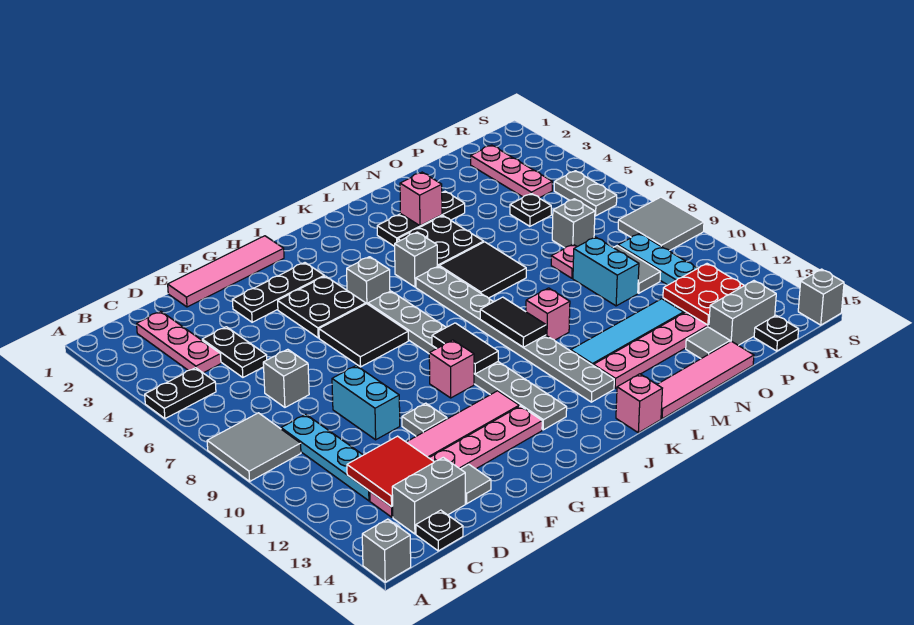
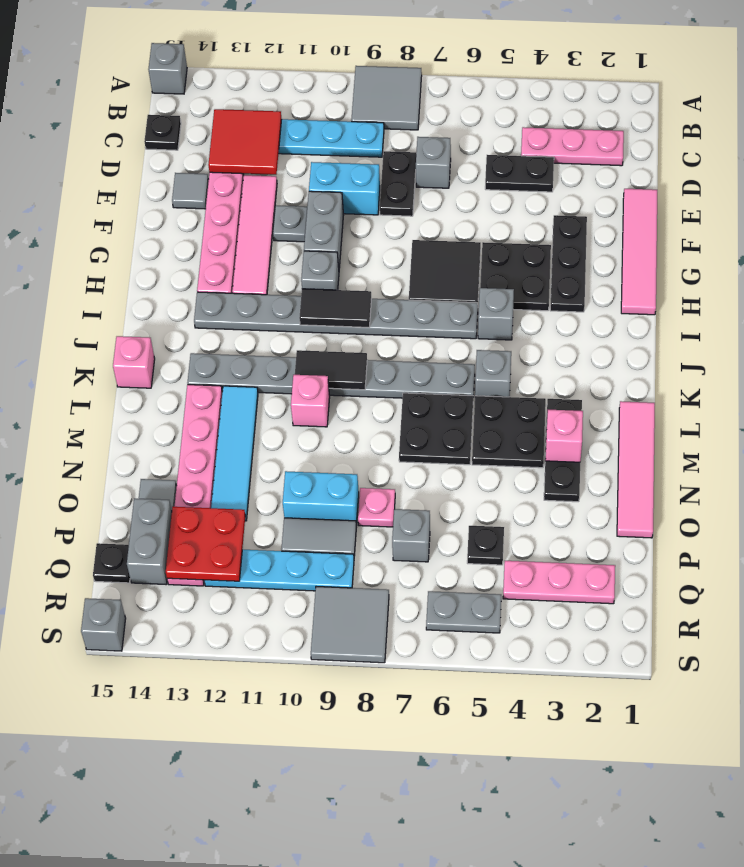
black 1x2 plate [145,368,216,419] -> black 1x2 plate moved to [380,151,416,216]
grey 1x2 brick [392,457,465,534] -> grey 1x2 brick moved to [304,191,344,268]
pink 1x1 brick [429,340,474,398] -> grey 1x1 brick [301,251,339,290]
black 2x2 tile [439,242,526,298] -> black 2x2 plate [399,393,473,465]
pink 1x4 tile [657,341,754,419] -> pink 1x4 tile moved to [617,401,655,538]

